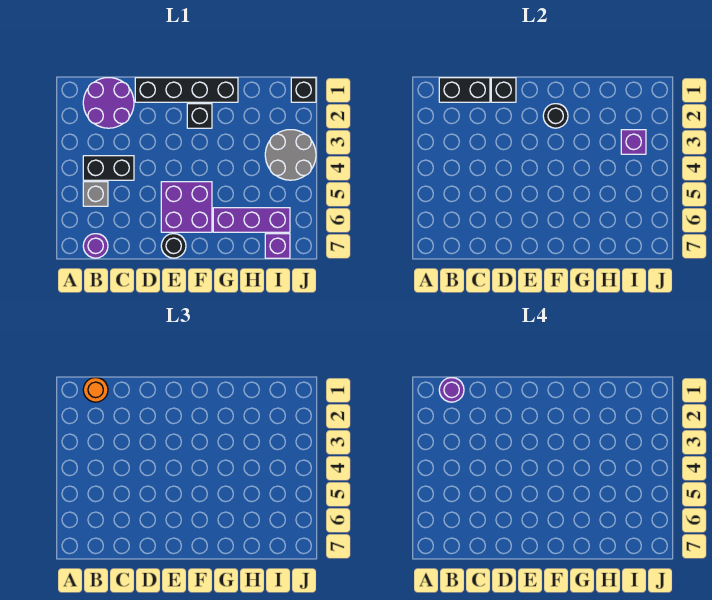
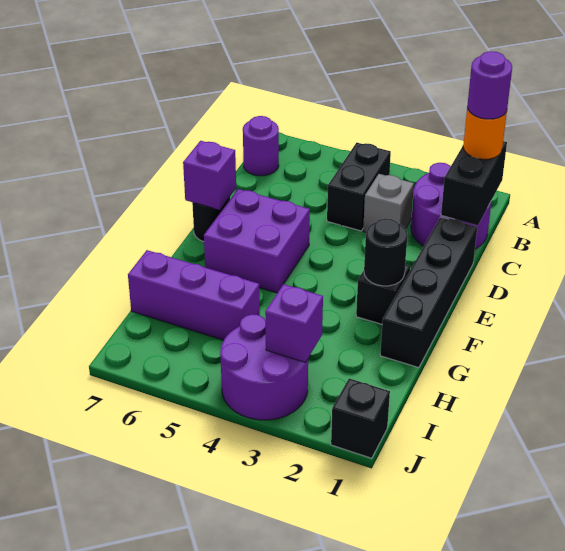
grey 1x1 brick [83,182,108,206] -> grey 1x1 brick moved to [363,174,414,232]
black 1x1 brick [491,78,516,102] -> none
purple 1x3 brick [213,208,290,232] -> purple 1x3 brick turned to [128,250,260,340]
grey 2x2 round brick [265,130,316,180] -> purple 2x2 round brick [220,314,308,420]
purple 1x1 brick [265,234,290,258] -> purple 1x1 brick moved to [183,141,236,210]

